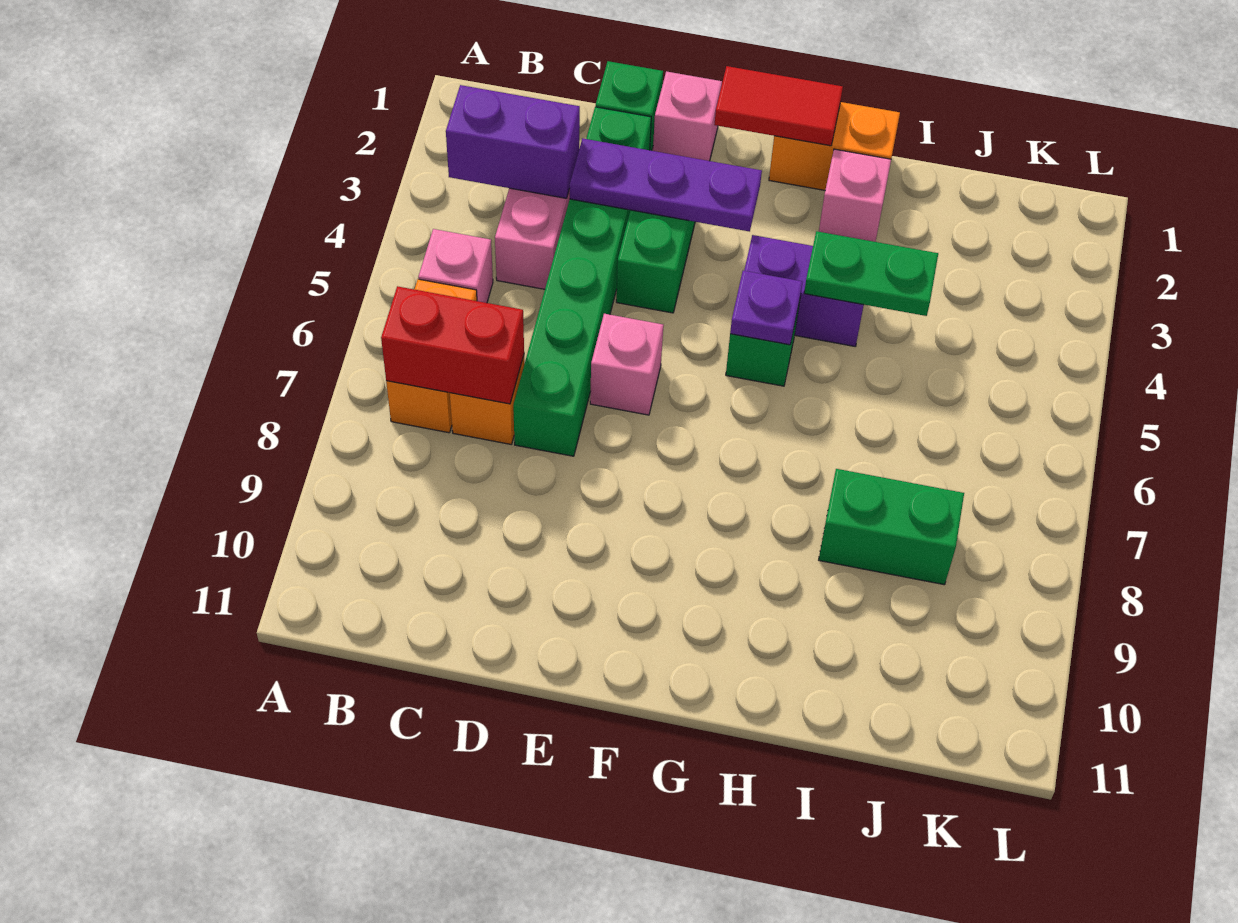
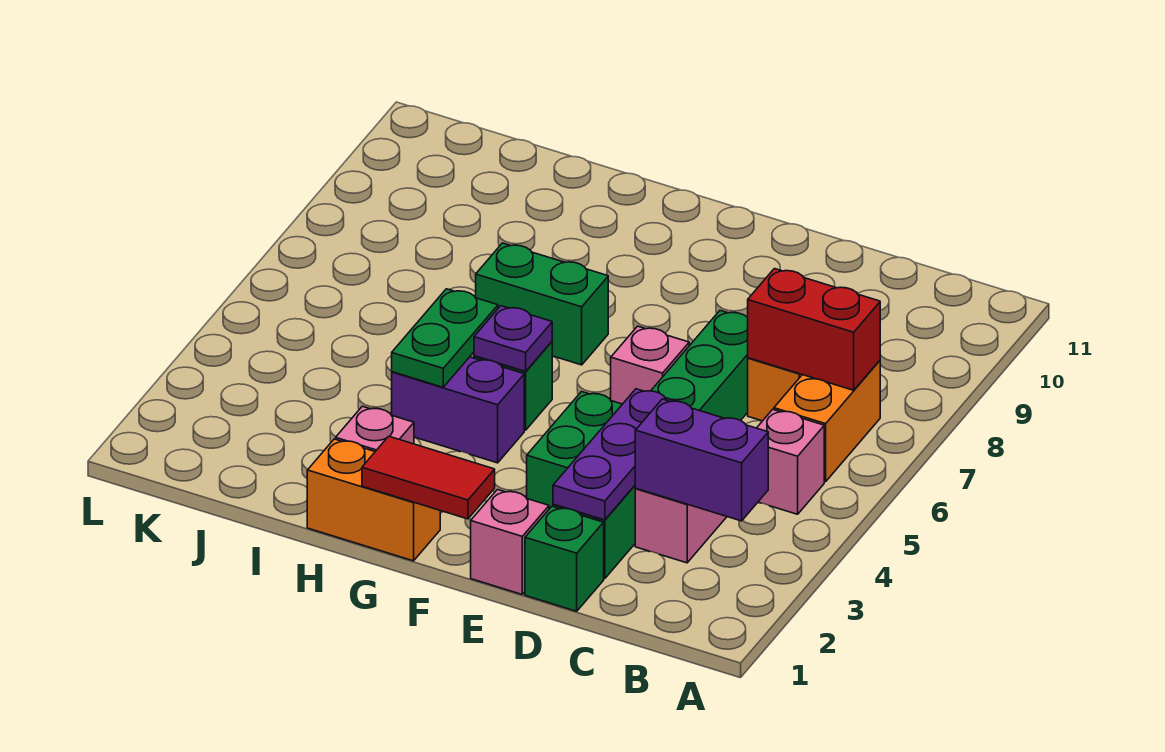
purple 1x3 plate [570,138,762,232] -> purple 1x3 plate turned to [553,389,674,520]
green 1x2 plate [804,231,938,316] -> green 1x2 plate turned to [392,289,498,387]
green 1x2 brick [819,469,964,585] -> green 1x2 brick moved to [476,243,608,365]

